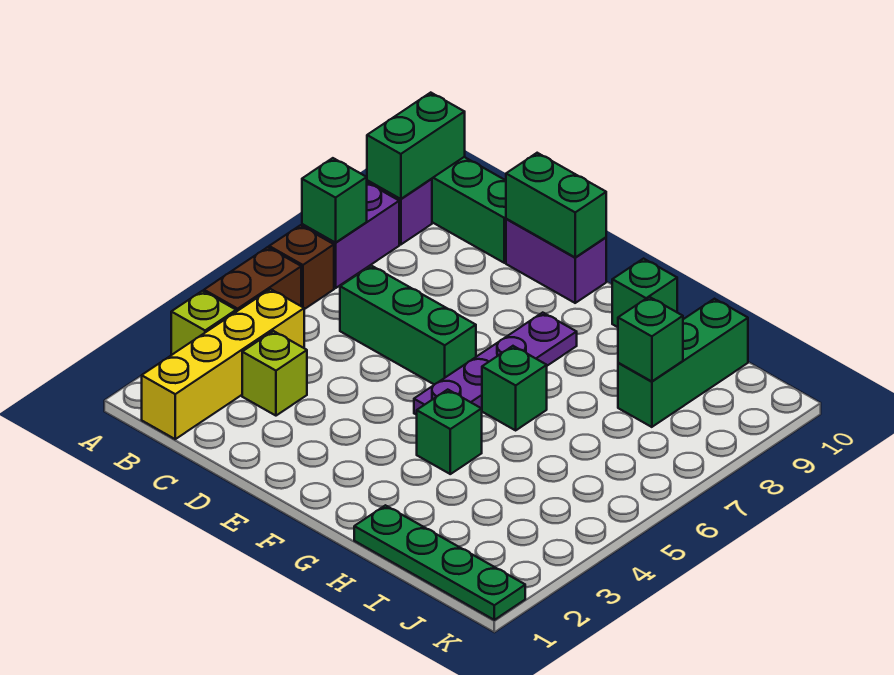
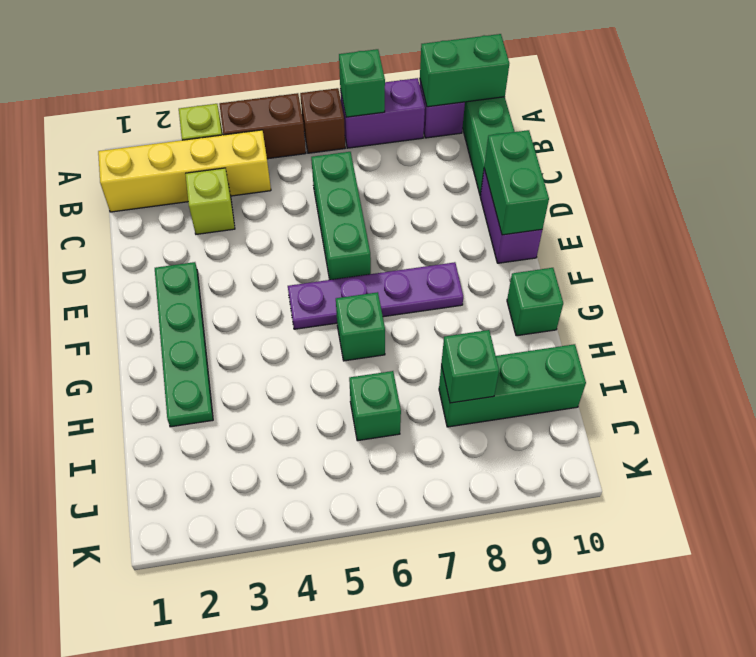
green 1x1 brick [417,390,482,474] -> green 1x1 brick moved to [349,371,401,441]
green 1x4 plate [354,505,525,620] -> green 1x4 plate moved to [155,262,213,427]

